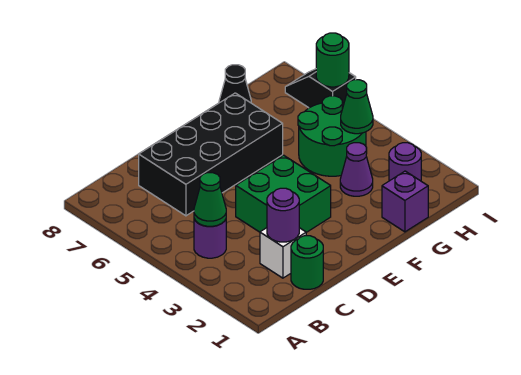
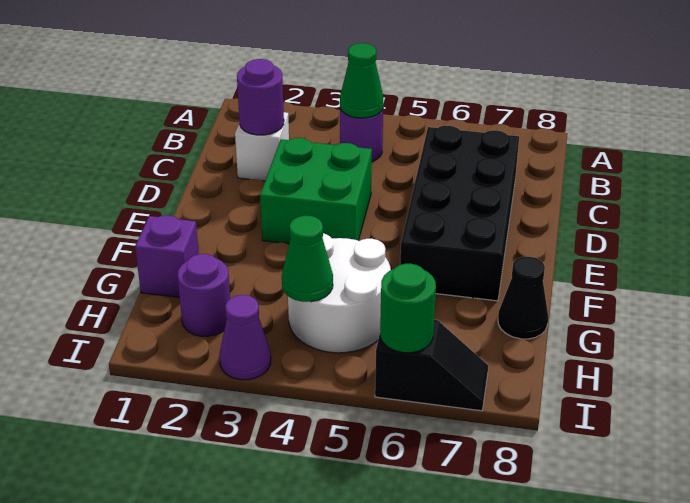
green 1x1 round brick [291,236,323,289] -> none
purple 1x1 cone [340,143,373,196] -> purple 1x1 cone moved to [219,295,271,380]
green 2x2 round brick [298,96,366,176] -> white 2x2 round brick [288,233,391,353]

